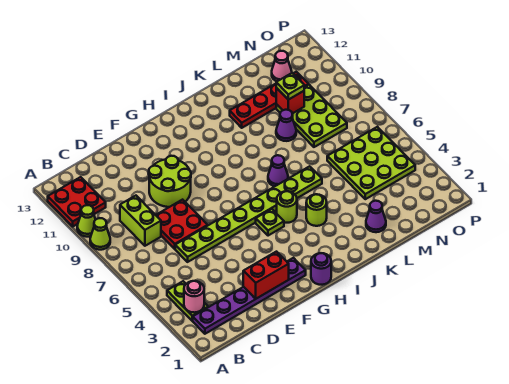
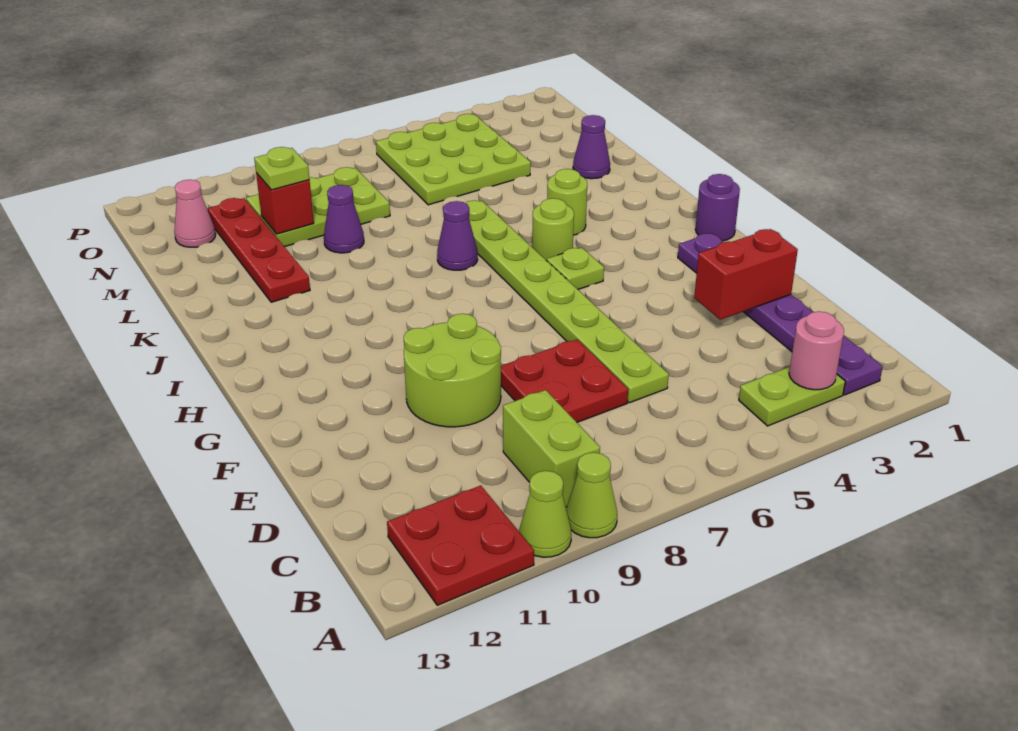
lime 1x2 brick [120,196,161,246] -> lime 1x2 brick turned to [503,390,600,507]
red 1x2 brick [243,252,289,299] -> red 1x2 brick turned to [694,229,798,320]

